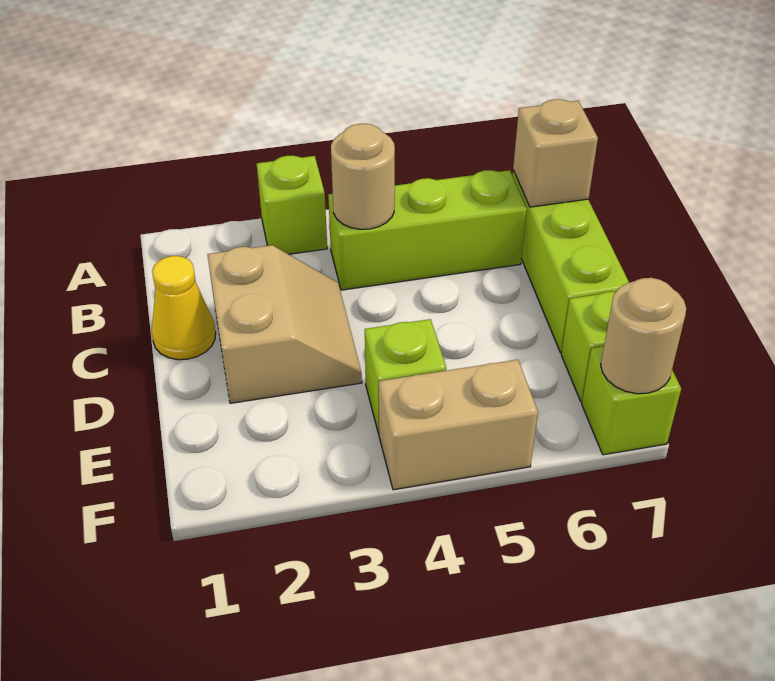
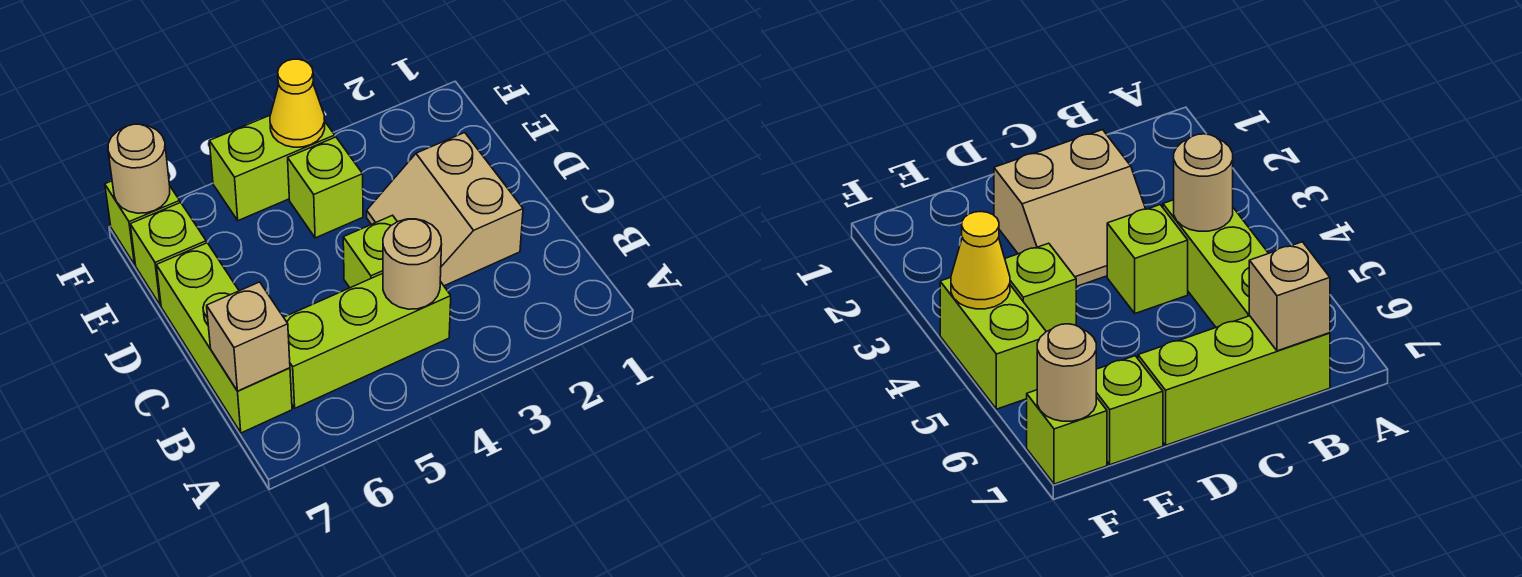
lime 1x1 brick [257,156,327,254] -> lime 1x1 brick moved to [343,215,397,288]
yellow 1x1 cone [151,256,216,360] -> yellow 1x1 cone moved to [270,59,325,147]
tan 1x2 brick [379,360,538,490] -> lime 1x2 brick [210,116,335,221]

